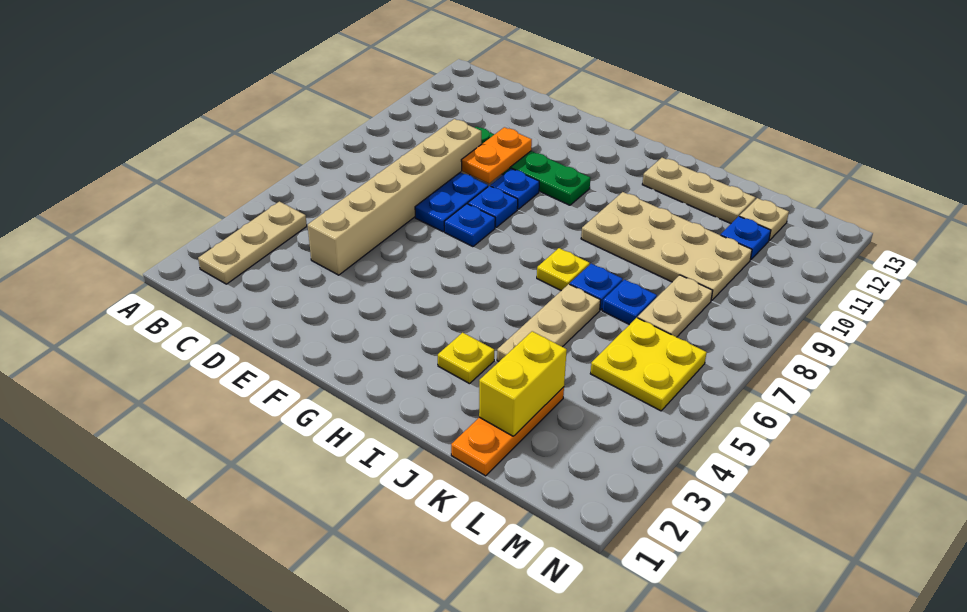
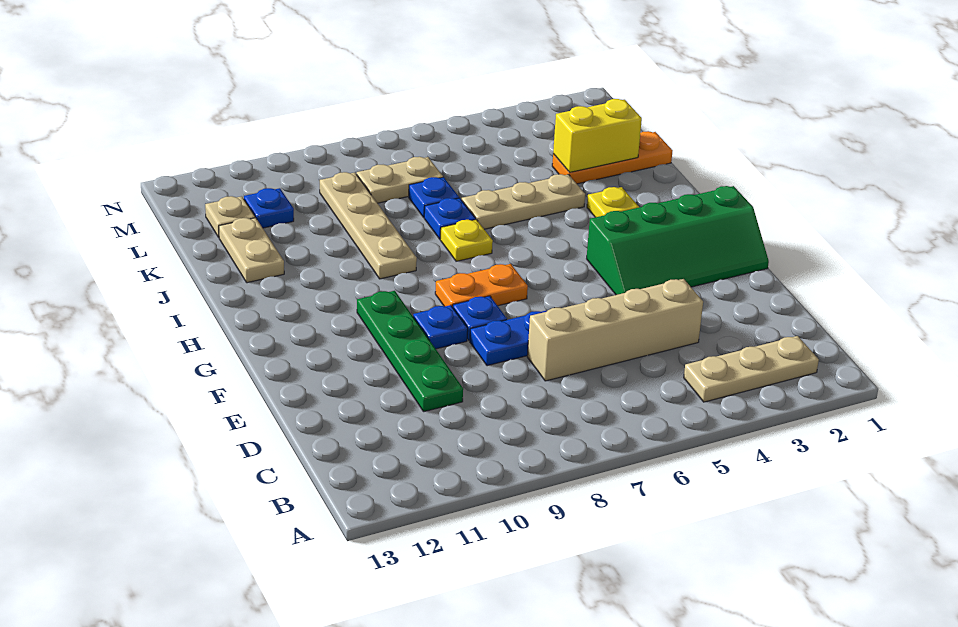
tan 1x6 brick [308,119,481,275] -> tan 1x4 brick [527,279,703,381]
orange 1x2 plate [461,127,532,184] -> orange 1x2 plate moved to [435,264,528,307]
none -> green 2x4 slope [587,186,769,295]
blue 1x1 plate [444,204,495,247] -> none
tan 2x4 plate [581,192,752,301] -> tan 1x4 plate [320,172,417,279]
tan 1x3 plate [642,158,756,224] -> tan 1x2 plate [219,218,284,283]
yellow 2x2 plate [590,318,707,411] -> none

